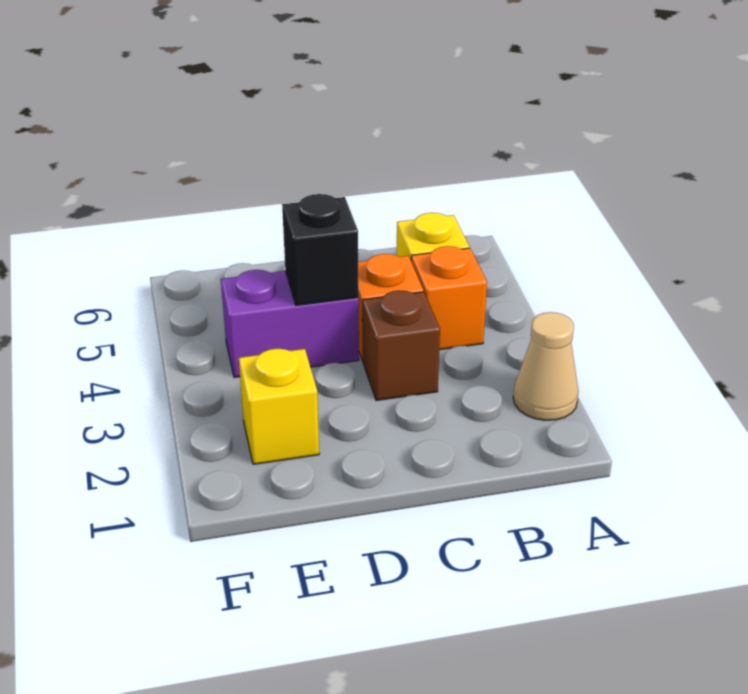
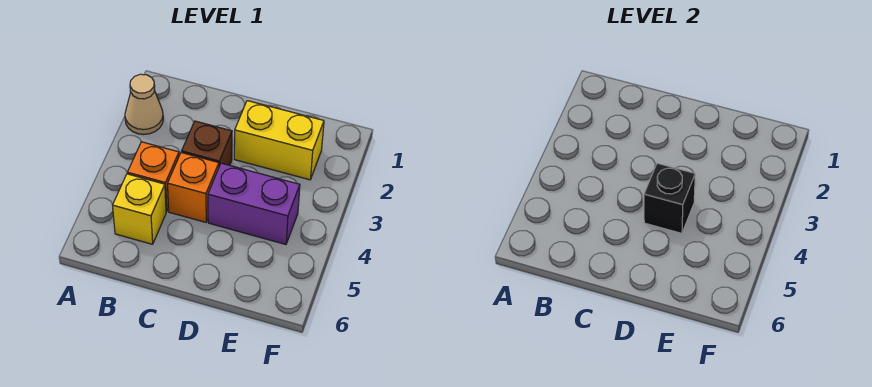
yellow 1x1 brick [239,349,319,464] -> yellow 1x2 brick [234,101,324,180]

